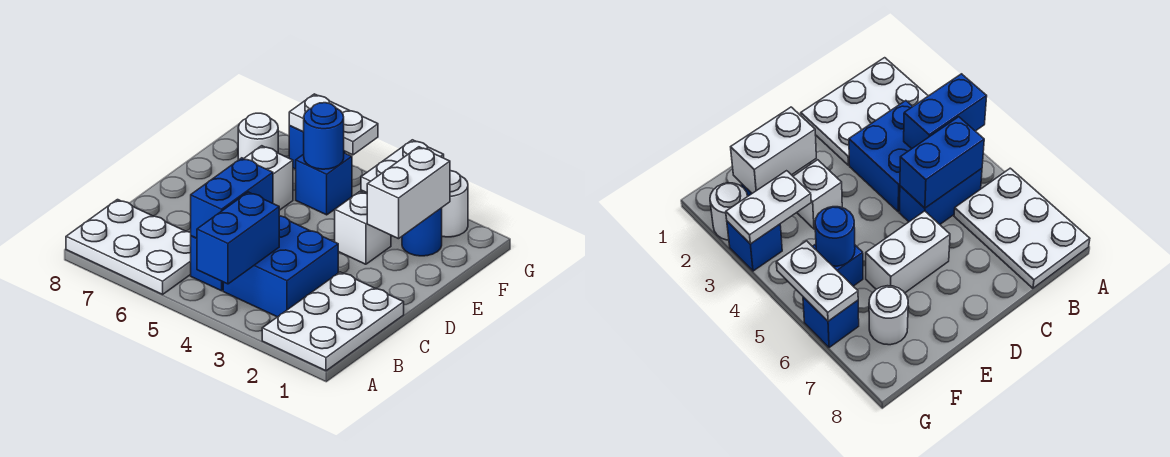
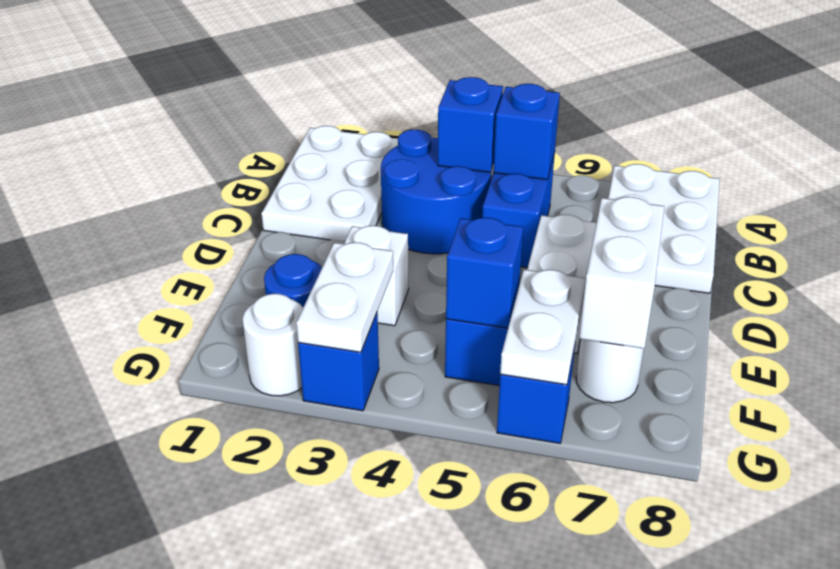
blue 1x2 brick [197,192,279,284] -> blue 1x1 brick [438,77,503,172]
white 2x3 plate [66,200,191,294] -> white 2x3 plate turned to [608,164,720,293]
blue 2x2 brick [223,216,338,317] -> blue 2x2 round brick [381,130,491,254]
blue 1x2 brick [191,158,273,238] -> blue 1x1 brick [493,84,560,180]
white 1x2 brick [367,147,450,239] -> white 1x2 brick moved to [579,197,664,349]
blue 1x1 round brick [304,103,344,169] -> blue 1x1 brick [446,217,523,328]
white 1x2 plate [289,94,378,155] -> white 1x2 plate turned to [500,269,586,385]

